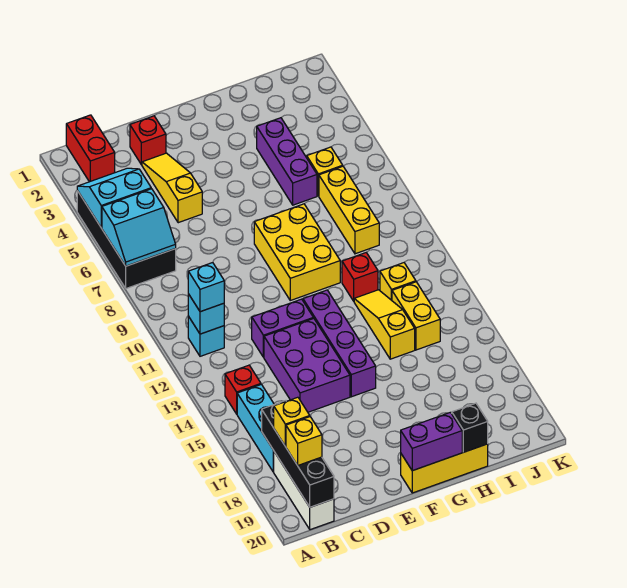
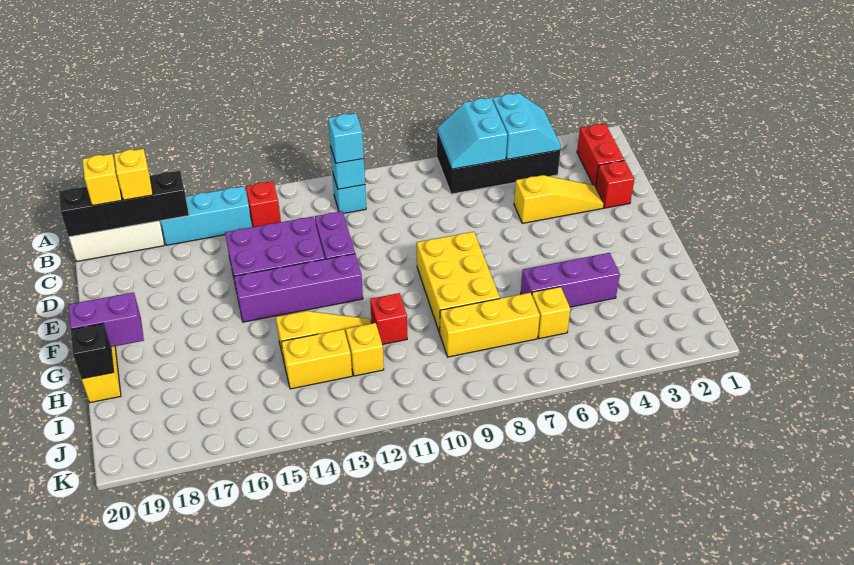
red 1x2 brick [66,115,115,182] -> red 1x2 brick turned to [577,123,624,187]
yellow 2x3 brick [254,204,340,300] -> yellow 2x3 brick turned to [417,232,500,333]
purple 1x2 brick [401,412,462,471] -> purple 1x2 brick turned to [69,292,144,347]

